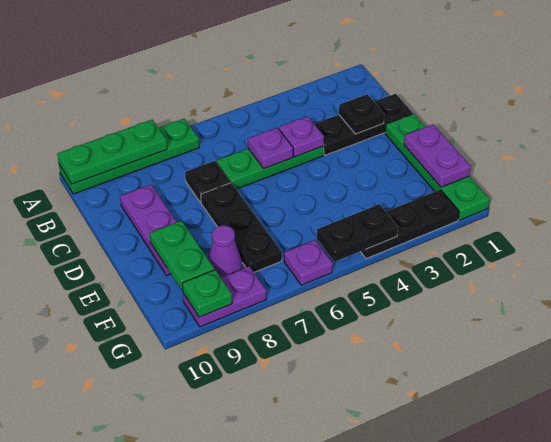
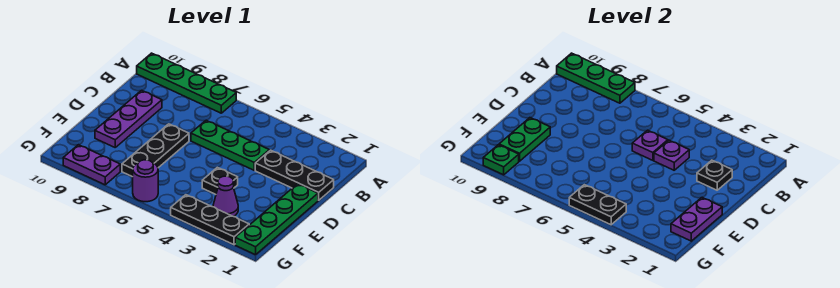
black 1x1 plate [185,161,231,202] -> black 1x1 plate moved to [202,167,238,194]
purple 1x1 cone [208,225,242,277] -> purple 1x1 cone moved to [213,176,238,216]
purple 1x1 plate [284,240,333,285] -> purple 1x1 round brick [133,160,158,202]

